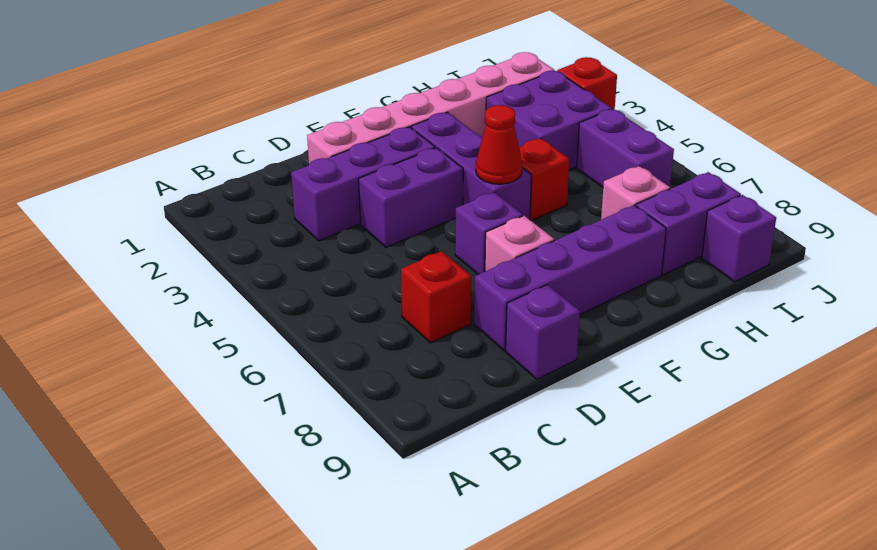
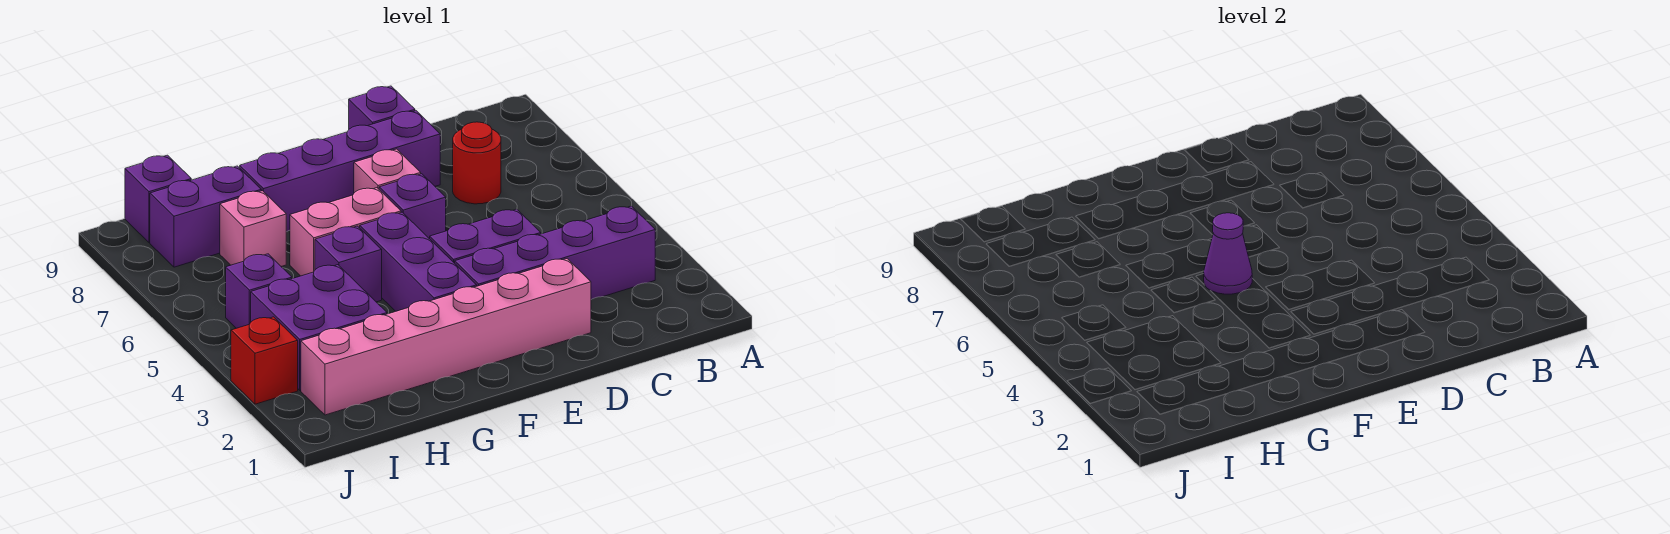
purple 1x3 brick [291,127,435,241] -> purple 1x4 brick [455,206,655,299]
red 1x1 brick [401,251,471,343] -> red 1x1 round brick [453,122,501,204]
red 1x1 cone [476,105,522,184] -> purple 1x1 cone [1204,213,1252,294]
none -> pink 1x2 brick [290,188,401,276]
red 1x1 brick [519,139,569,221] -> purple 1x1 brick [315,226,382,302]
purple 1x2 brick [577,109,674,187] -> purple 1x1 brick [226,254,292,328]

